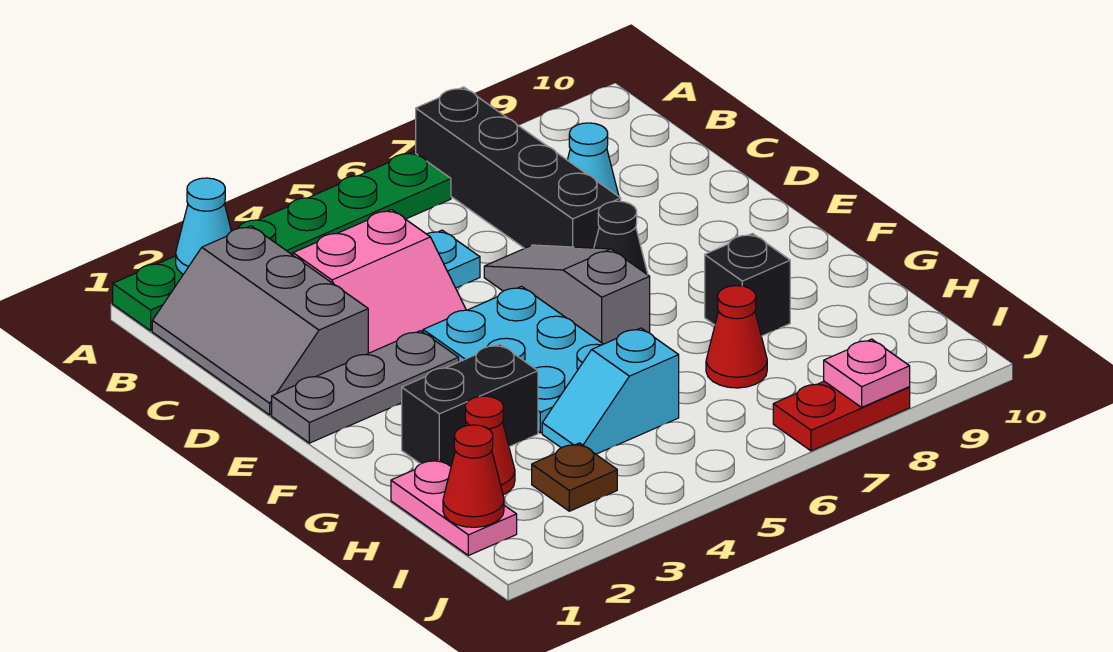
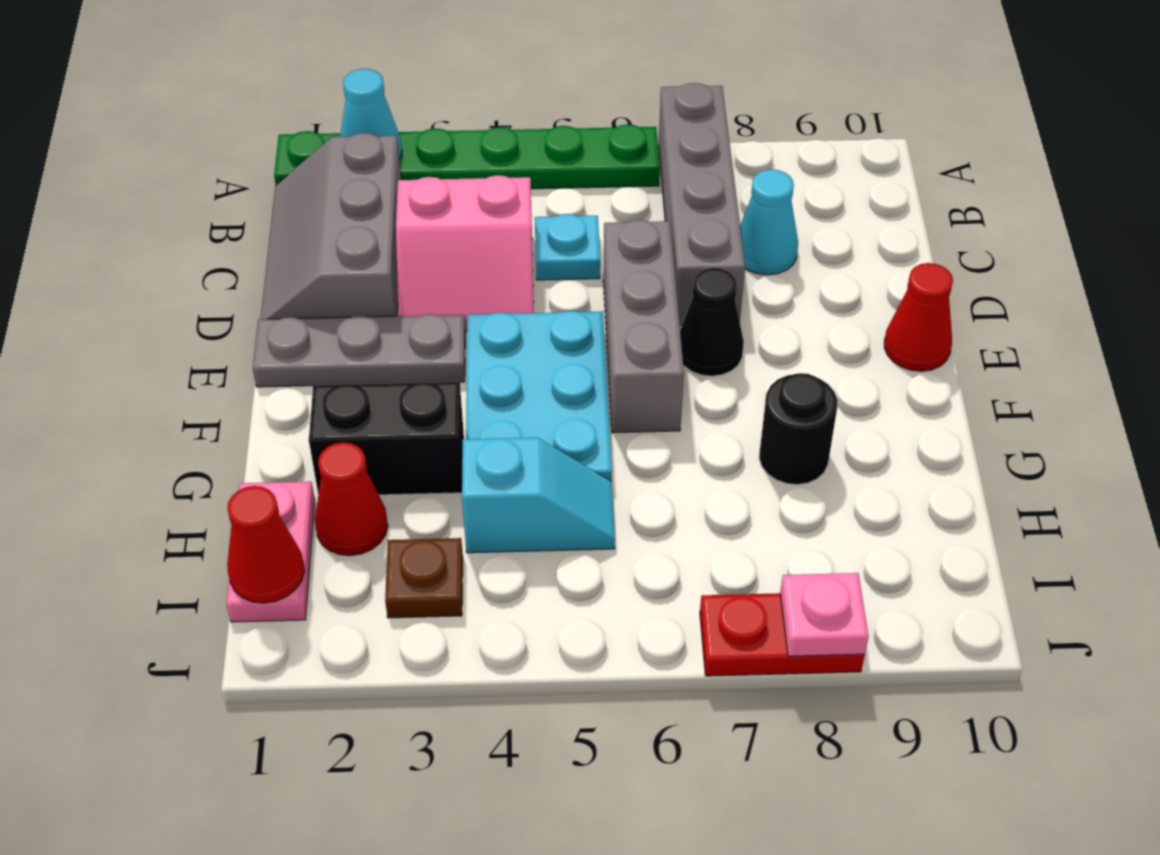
black 1x4 brick [416,87,621,248] -> grey 1x4 brick [659,83,745,326]
grey 1x3 slope [484,245,650,344] -> grey 1x3 brick [603,220,684,433]
black 1x1 brick [705,234,790,336] -> black 1x1 round brick [759,373,838,485]
cyan 1x2 slope [542,328,679,454] -> cyan 1x2 slope turned to [462,438,615,553]
red 1x1 cone [706,286,767,388] -> red 1x1 cone moved to [884,263,953,371]

